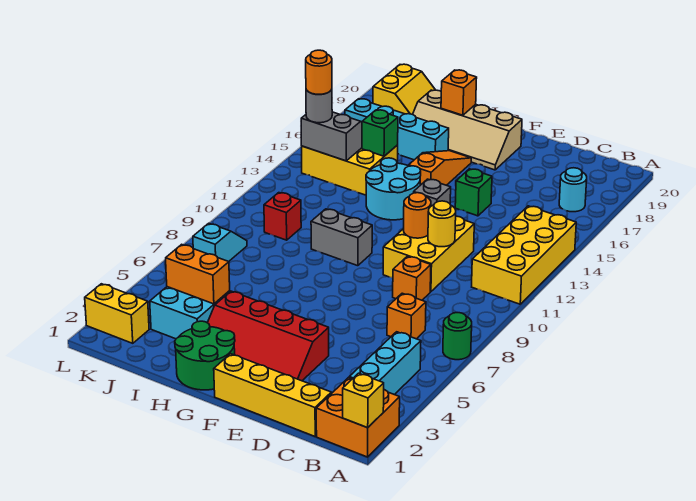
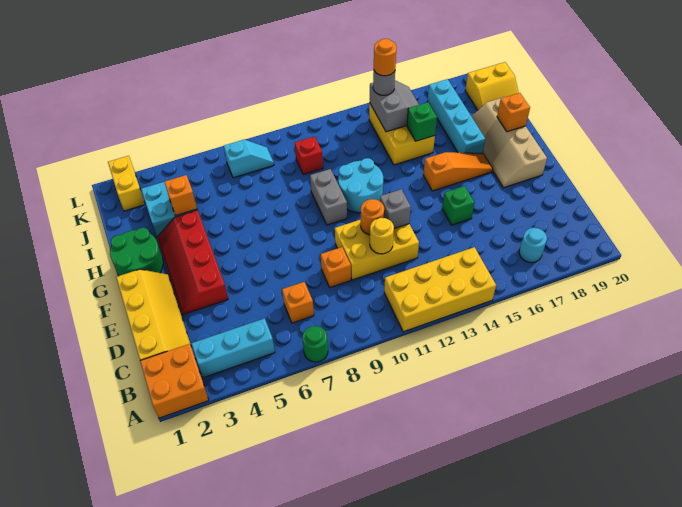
yellow 1x1 brick [343,373,384,428] -> none
cyan 2x2 round brick [366,158,421,220] -> cyan 2x2 round brick moved to [338,158,383,213]
orange 1x2 brick [166,244,230,304] -> orange 1x1 brick [164,175,197,216]

